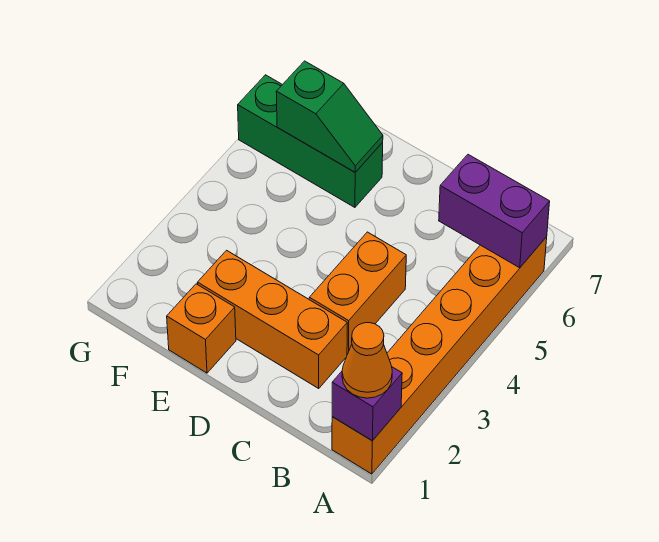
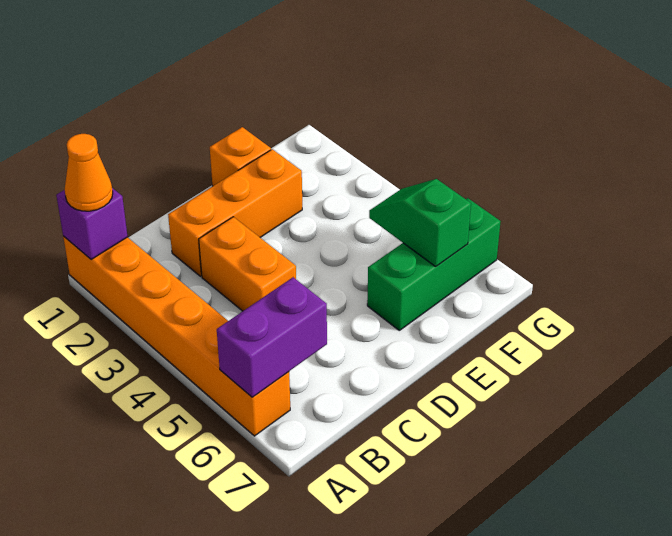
green 1x2 slope [276,61,383,172] -> green 1x2 slope turned to [369,179,471,267]

